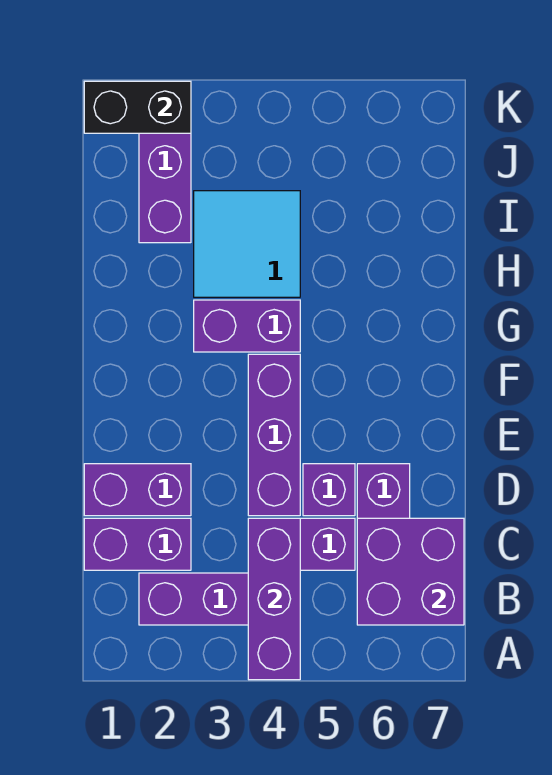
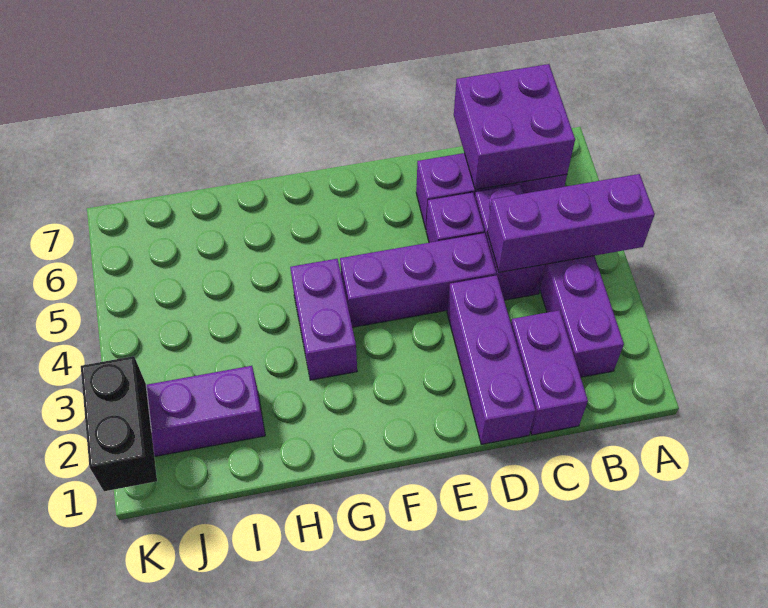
purple 1x2 brick [84,464,191,516] -> purple 1x3 brick [447,275,536,444]
cyan 2x2 tile [194,191,300,297] -> none

